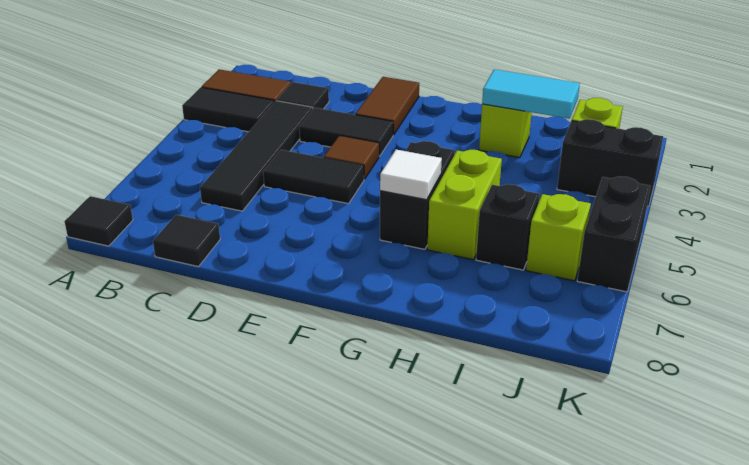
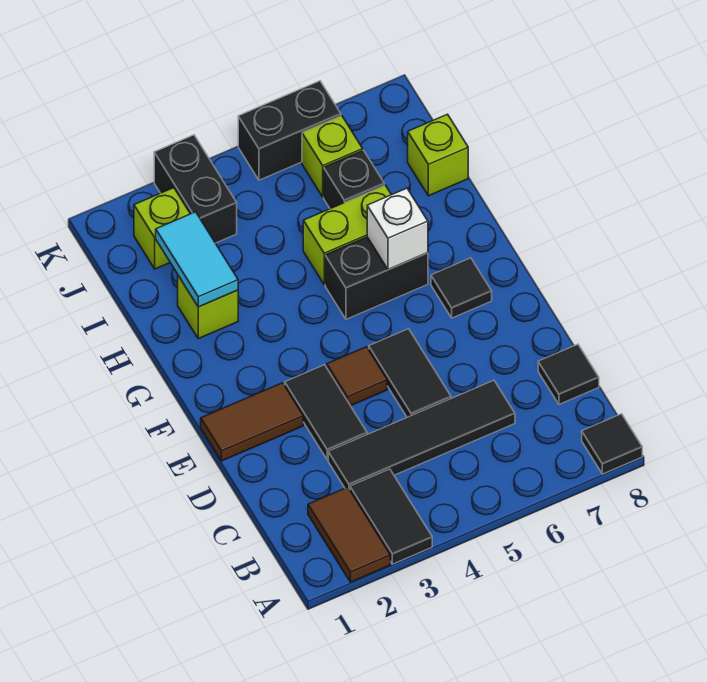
black 1x1 tile [277,82,329,109] -> black 1x1 tile moved to [431,258,492,318]
white 1x1 tile [380,150,442,200] -> white 1x1 brick [367,188,428,270]
none -> lime 1x1 brick [408,114,468,196]

